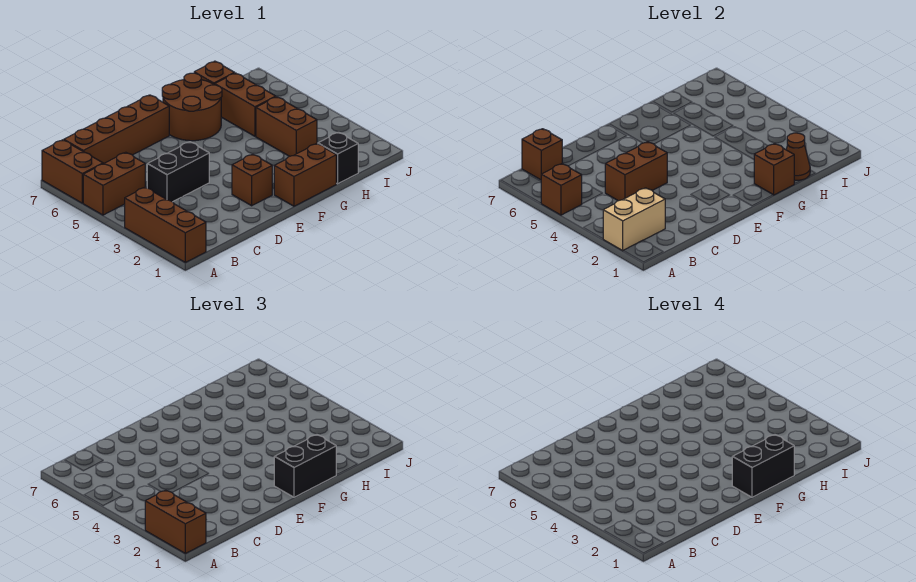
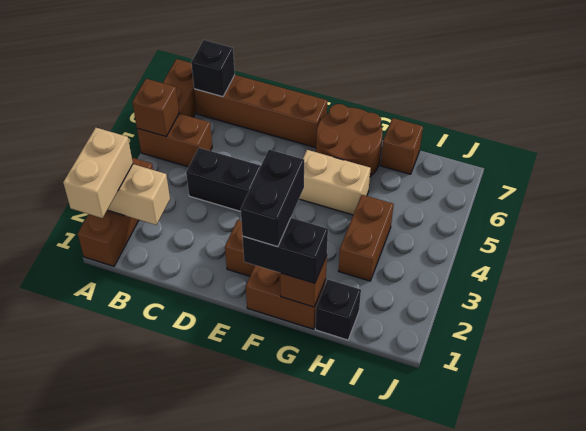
brown 1x2 brick [145,490,206,554] -> tan 1x2 brick [63,128,133,218]
brown 1x1 brick [522,129,562,180] -> black 1x1 brick [191,40,235,97]
brown 1x2 brick [605,142,667,201] -> none
black 1x2 brick [732,435,794,497] -> black 1x2 brick turned to [241,149,304,247]
none -> tan 1x2 brick [299,150,371,215]
brown 1x1 cone [786,133,810,180] -> none
brown 1x2 brick [215,73,276,136] -> none

